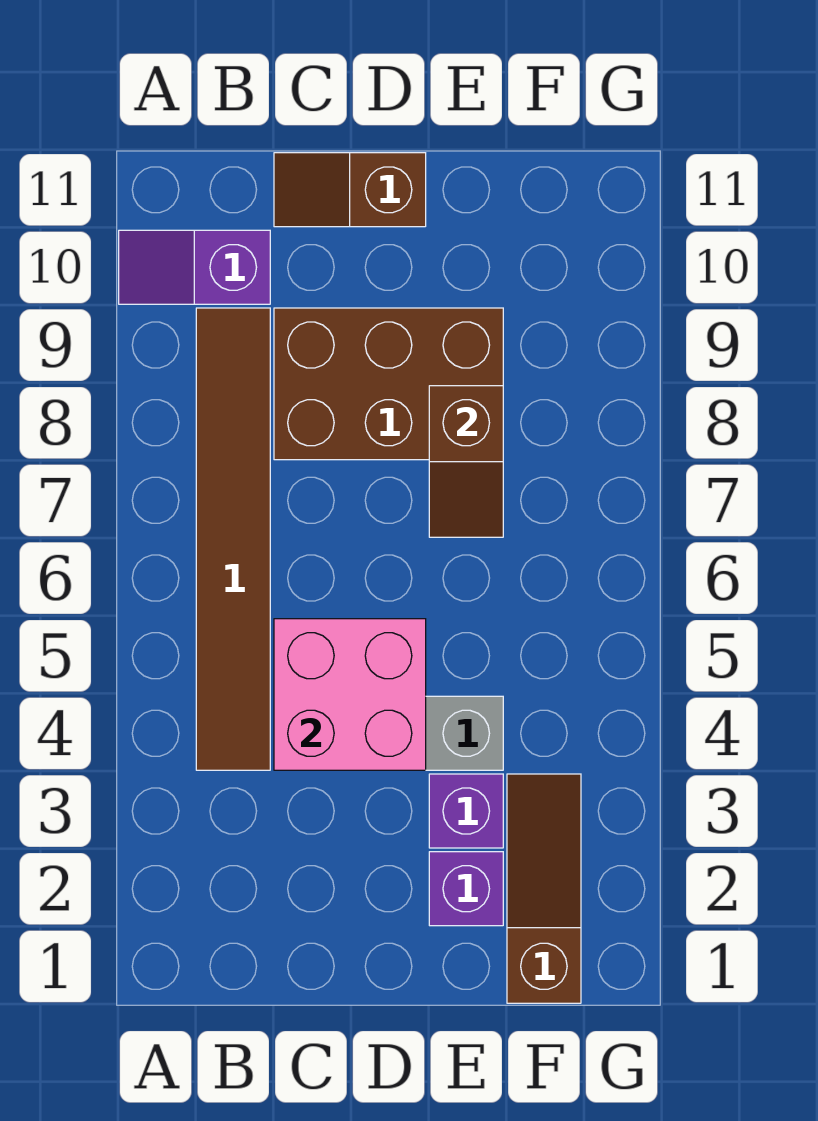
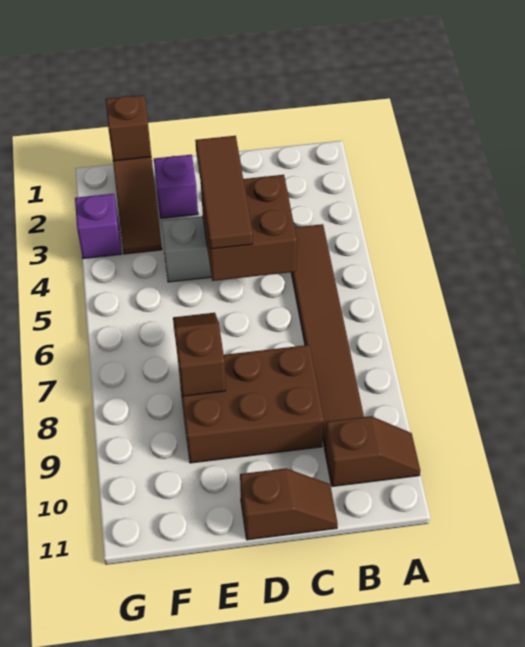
purple 1x2 slope [119,230,270,304] -> brown 1x2 slope [324,416,420,486]
pink 2x2 brick [274,619,426,770] -> brown 2x2 brick [201,175,297,281]
none -> brown 1x3 tile [195,136,253,249]
purple 1x1 brick [429,774,503,848] -> purple 1x1 brick moved to [75,194,121,259]
none -> brown 1x1 brick [106,95,151,161]

